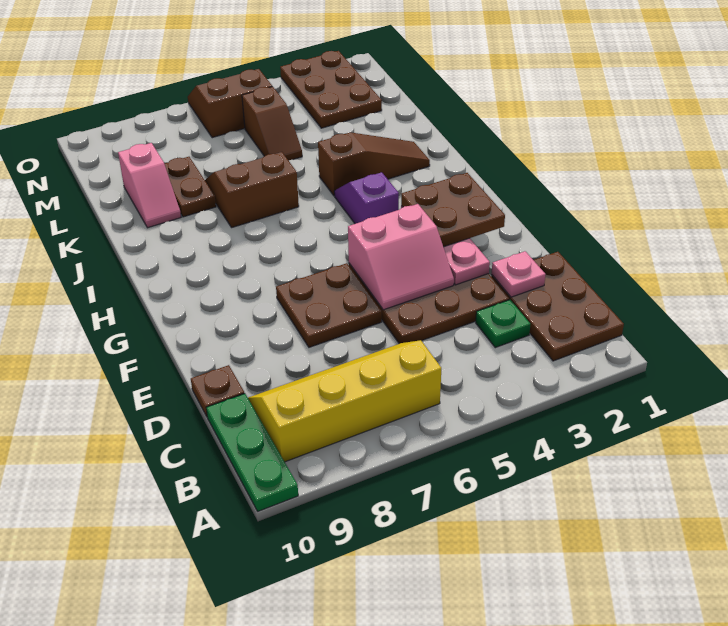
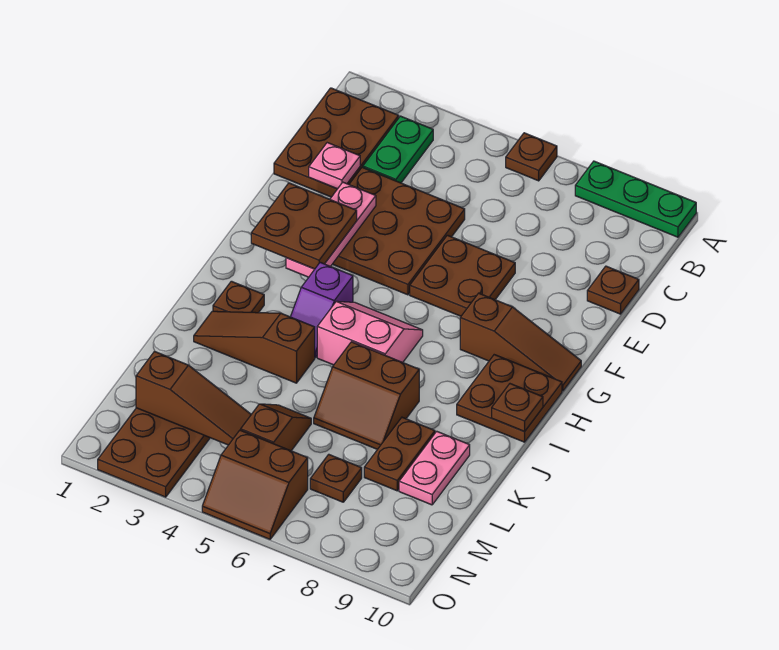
none -> brown 1x1 plate [506,133,557,181]
green 1x3 plate [206,394,298,511] -> green 1x3 plate turned to [575,161,696,237]
yellow 2x4 slope [248,340,441,462] -> none
green 1x1 plate [476,300,530,348] -> green 1x2 plate [363,116,433,183]
pink 2x2 slope [348,204,454,310] -> pink 2x2 slope moved to [317,301,423,365]
none -> brown 1x3 slope [460,293,581,391]
none -> brown 2x2 plate [457,355,562,442]
none -> brown 1x1 plate [213,281,264,313]
none -> brown 1x1 plate [492,384,543,432]
pink 1x2 slope [118,143,181,228] -> pink 1x2 plate [399,431,470,505]
none -> brown 1x3 slope [136,351,251,445]
none -> brown 1x1 plate [310,454,362,502]

